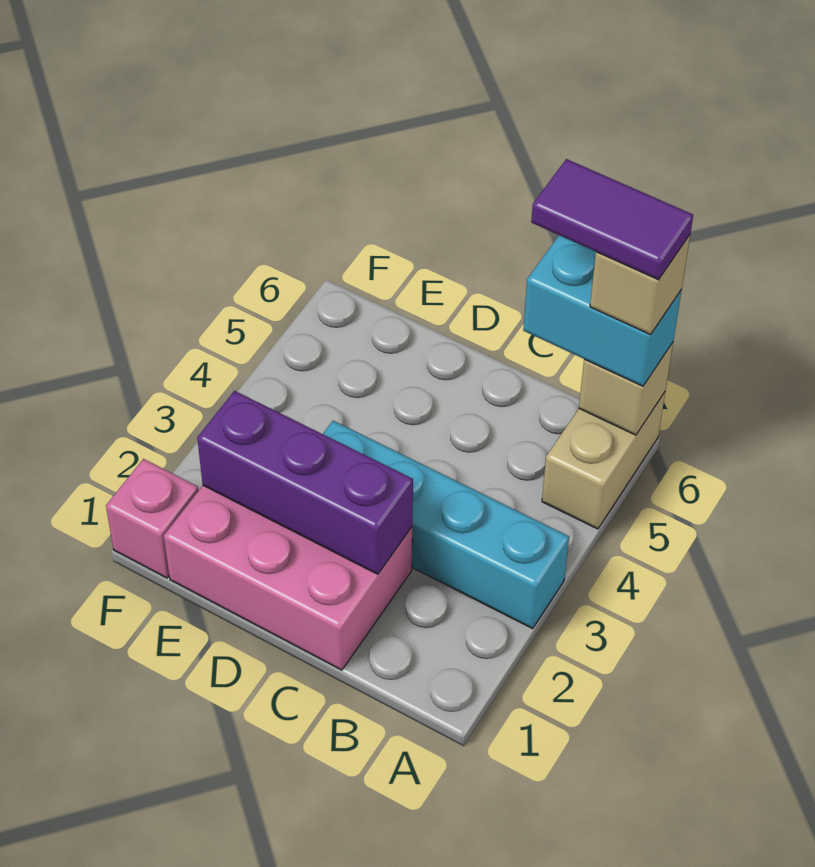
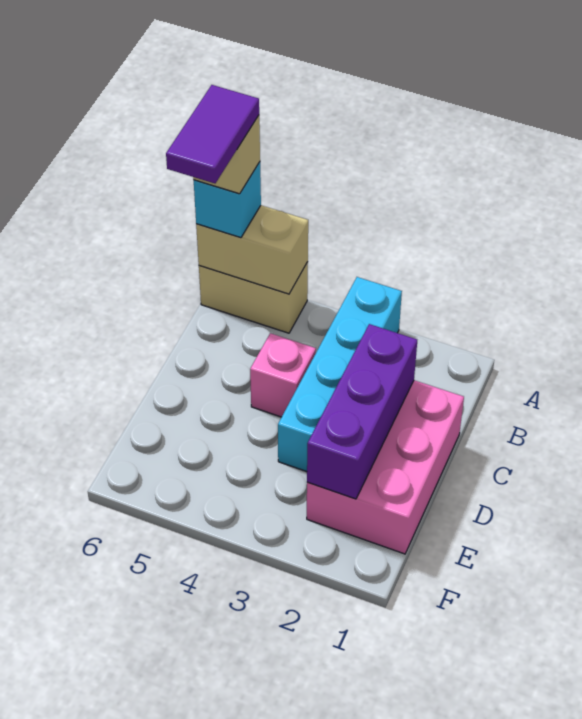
tan 1x1 brick [579,343,673,435] -> tan 1x2 brick [196,205,308,294]
cyan 1x2 brick [523,235,681,386] -> cyan 1x1 brick [194,162,261,238]
pink 1x1 brick [106,459,199,578] -> pink 1x1 brick moved to [250,333,316,417]

